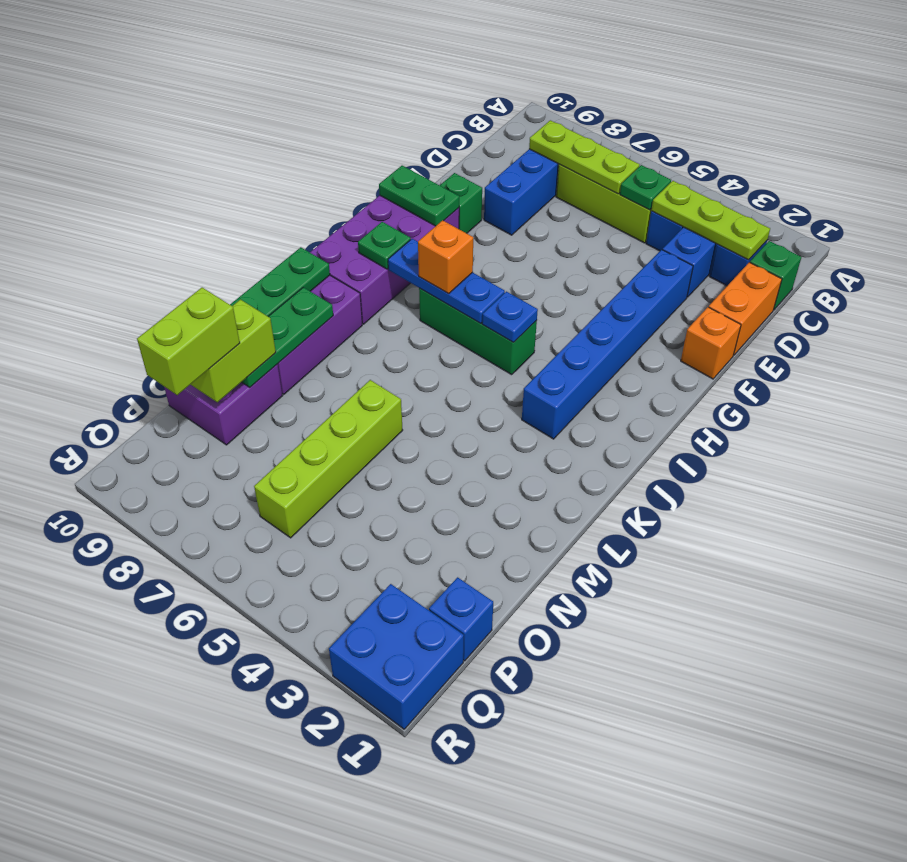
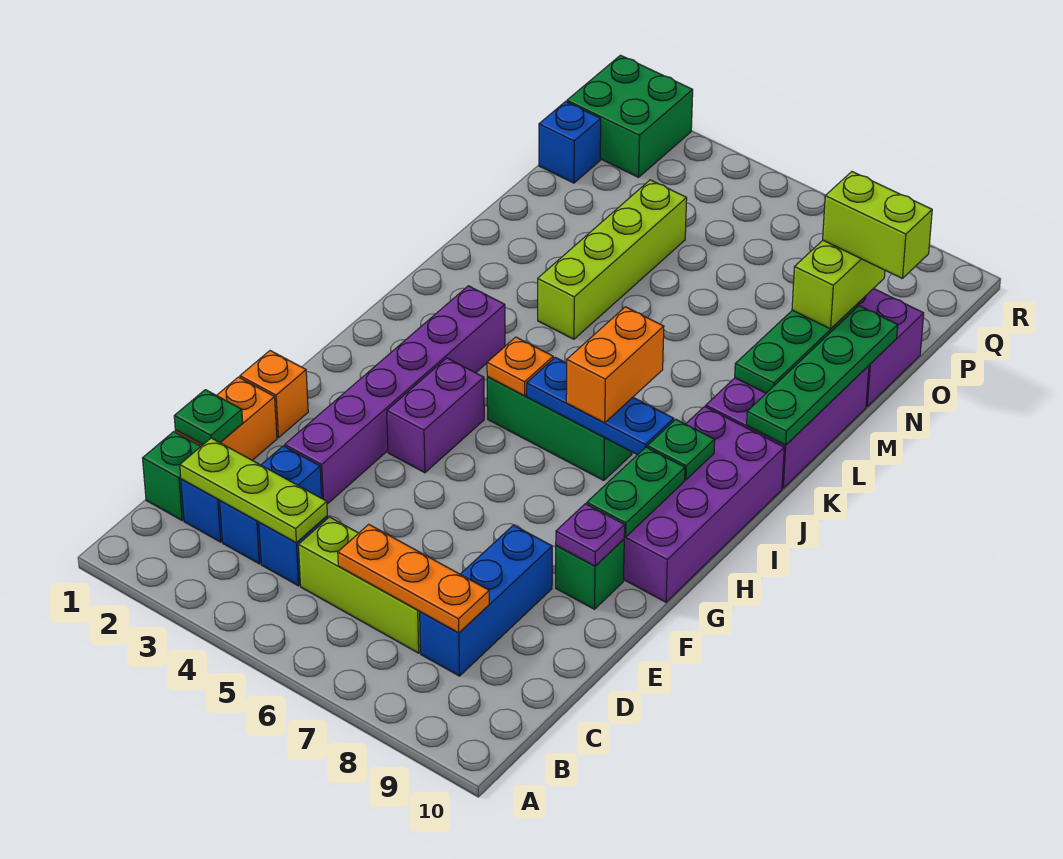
green 1x1 plate [620,165,671,210] -> green 1x1 plate moved to [174,390,243,445]
lime 1x3 plate [529,120,640,194] -> orange 1x3 plate [338,524,489,633]
blue 1x6 brick [522,250,693,439] -> purple 1x6 brick [285,286,505,504]
none -> purple 1x1 plate [556,504,625,566]
none -> purple 1x2 brick [387,358,484,473]
green 1x2 plate [379,166,459,226] -> green 1x2 plate turned to [587,447,685,537]
blue 1x1 plate [482,292,538,342] -> orange 1x1 plate [487,337,553,396]
orange 1x1 brick [418,220,473,294] -> orange 1x2 brick [566,307,664,423]
lime 1x4 brick [254,380,403,538] -> lime 1x4 brick moved to [538,180,687,339]
lime 1x2 brick [137,288,240,395] -> lime 1x2 brick turned to [823,172,932,279]
blue 2x2 brick [329,584,464,729] -> green 2x2 brick [567,55,693,177]

